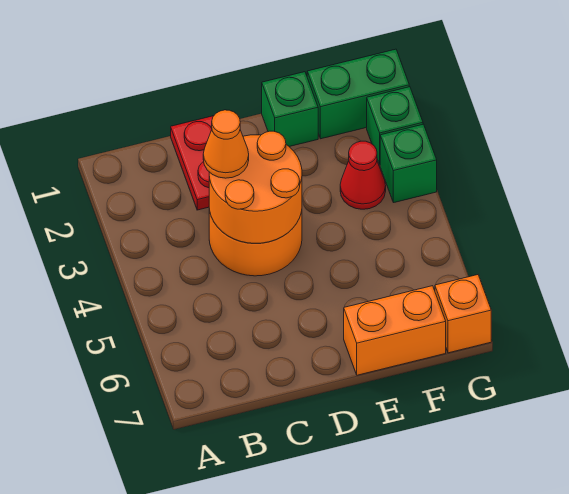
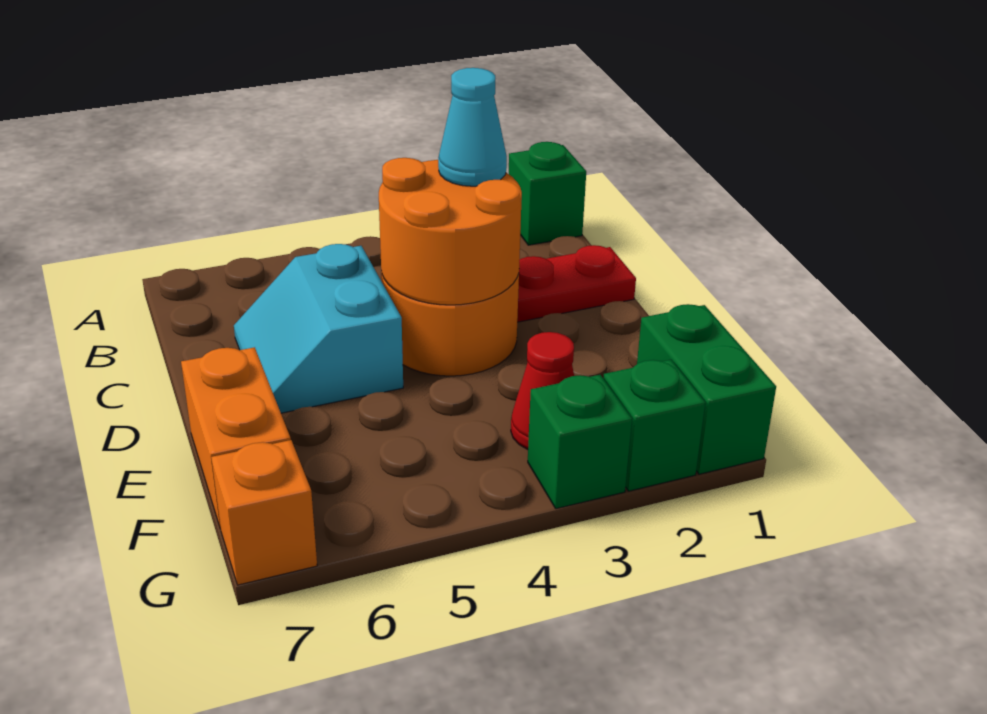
orange 1x1 cone [203,110,249,178] -> cyan 1x1 cone [438,68,507,186]
none -> cyan 2x2 slope [234,244,403,413]
green 1x1 brick [262,72,318,147] -> green 1x1 brick moved to [509,142,586,245]

